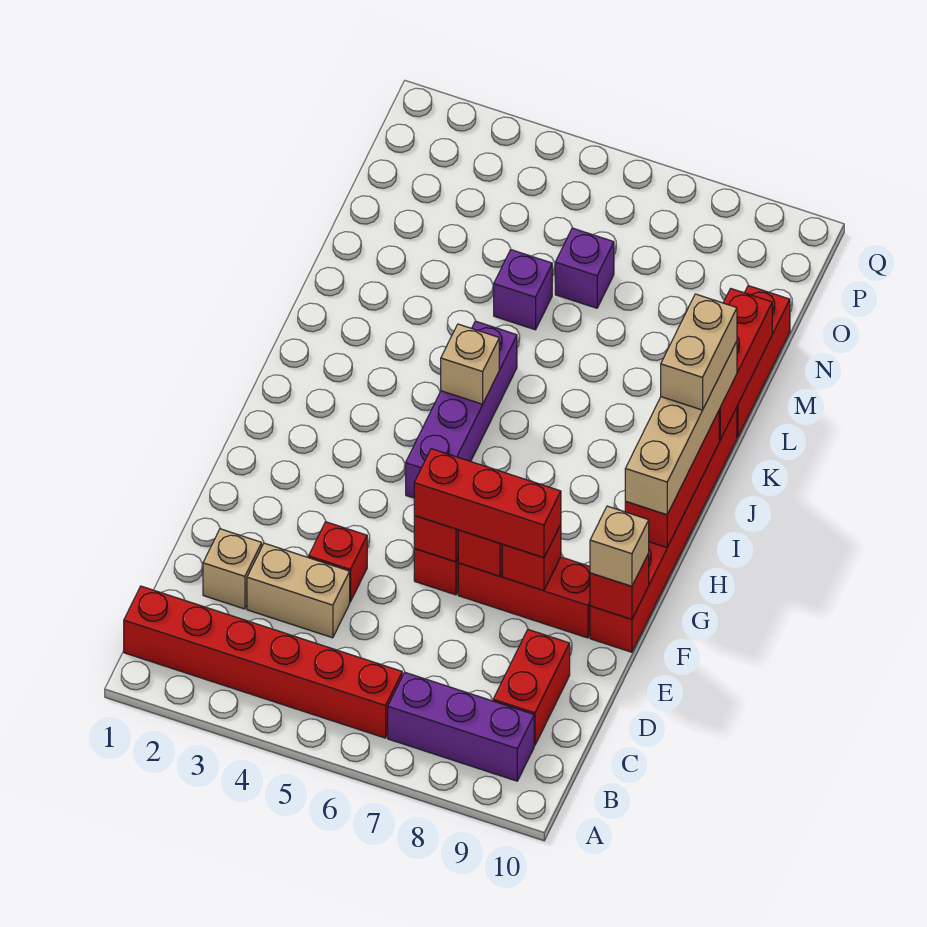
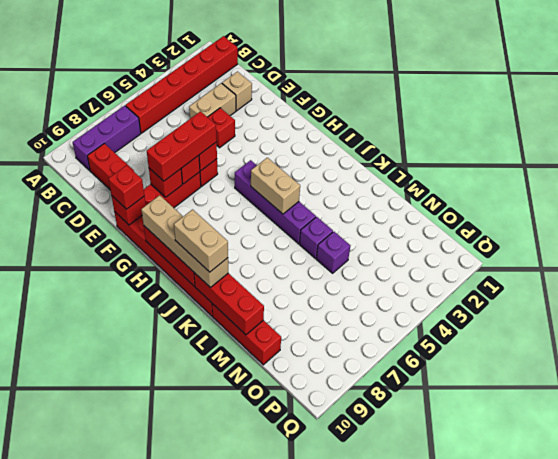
tan 1x1 brick [590,506,649,586] -> red 1x1 brick [109,165,144,209]
tan 1x1 brick [441,324,499,404] -> tan 1x2 brick [251,158,300,214]
purple 1x1 brick [555,228,614,308] -> purple 1x1 brick moved to [300,217,333,258]

